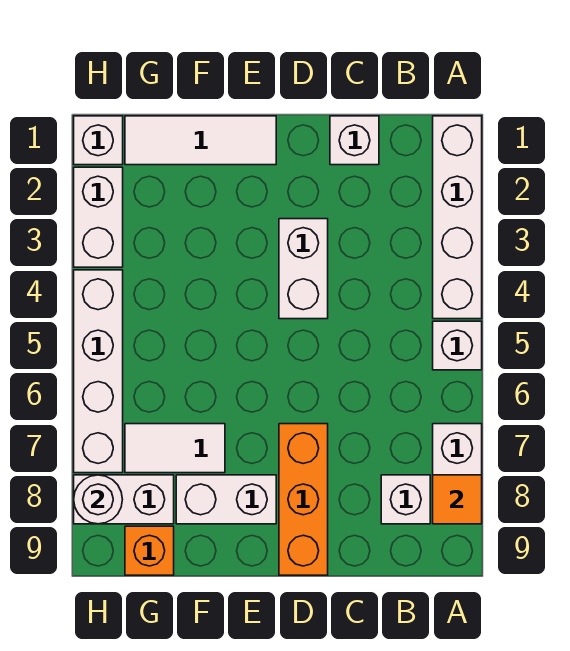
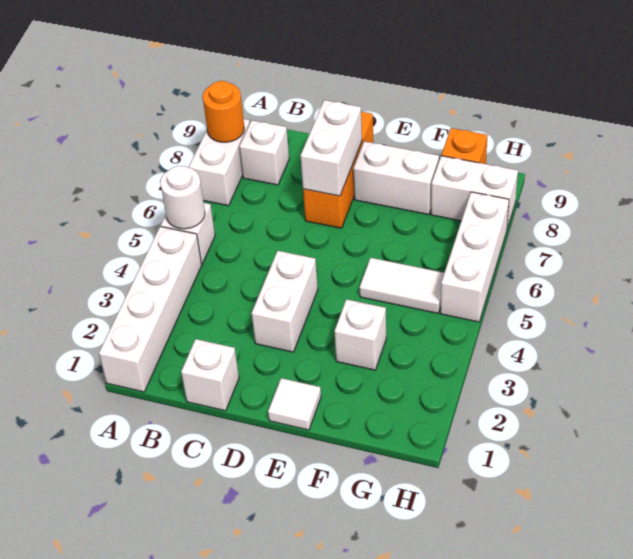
orange 1x1 tile [433,475,482,524] -> orange 1x1 round brick [203,81,244,142]
white 1x3 tile [125,116,276,165] -> white 1x1 tile [268,378,321,430]
white 1x2 tile [125,424,225,473] -> white 1x2 tile moved to [359,258,444,313]
white 1x1 brick [74,116,123,165] -> white 1x1 brick moved to [334,299,386,370]
white 1x2 brick [74,167,123,267] -> white 1x2 brick moved to [300,100,362,196]
white 1x4 brick [74,270,123,473] -> white 1x3 brick [440,192,509,322]
white 1x1 round brick [74,475,122,524] -> white 1x1 round brick moved to [160,166,205,229]

